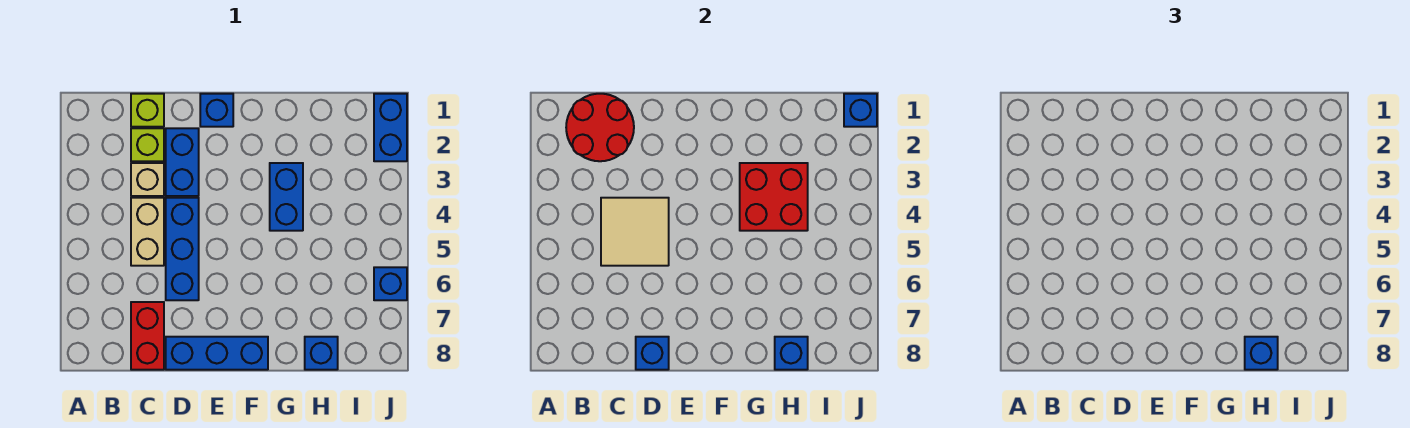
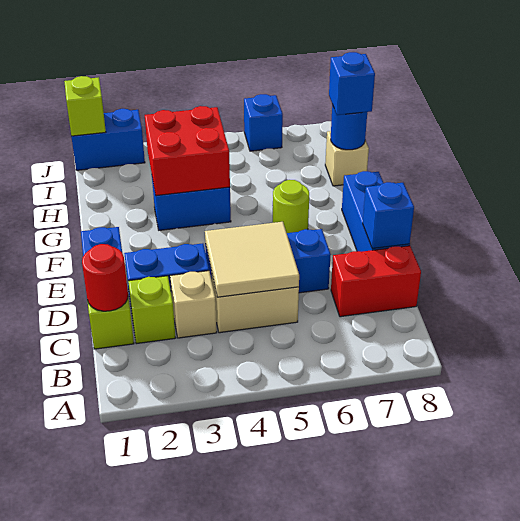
red 2x2 round brick [566,94,634,161] -> red 1x1 round brick [82,244,128,311]
none -> lime 1x1 round brick [273,180,309,233]
blue 1x1 brick [305,337,338,370] -> tan 1x1 brick [325,131,369,186]
blue 1x1 brick [775,337,808,370] -> blue 1x1 round brick [331,104,367,150]
blue 1x1 brick [844,94,877,127] -> lime 1x1 brick [64,76,106,136]

